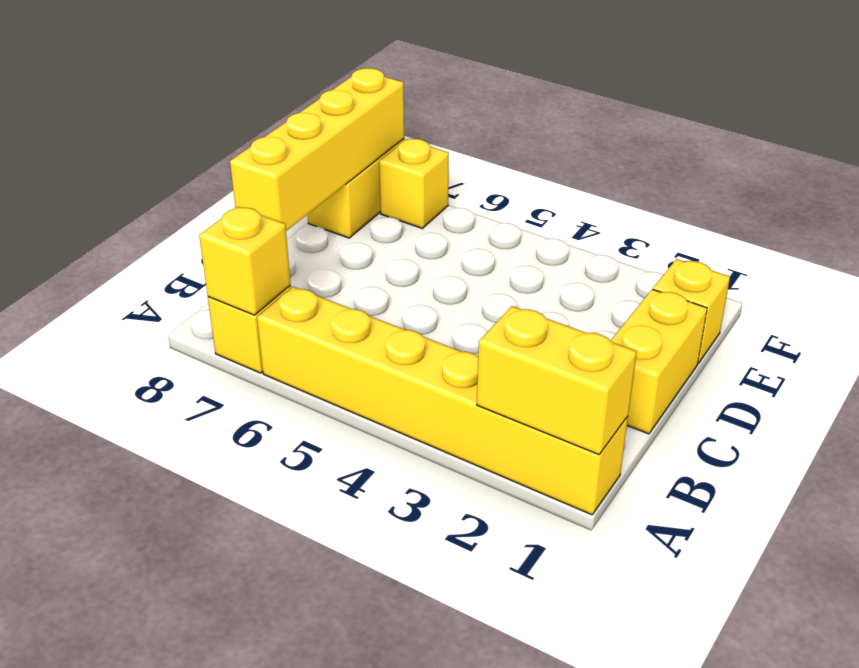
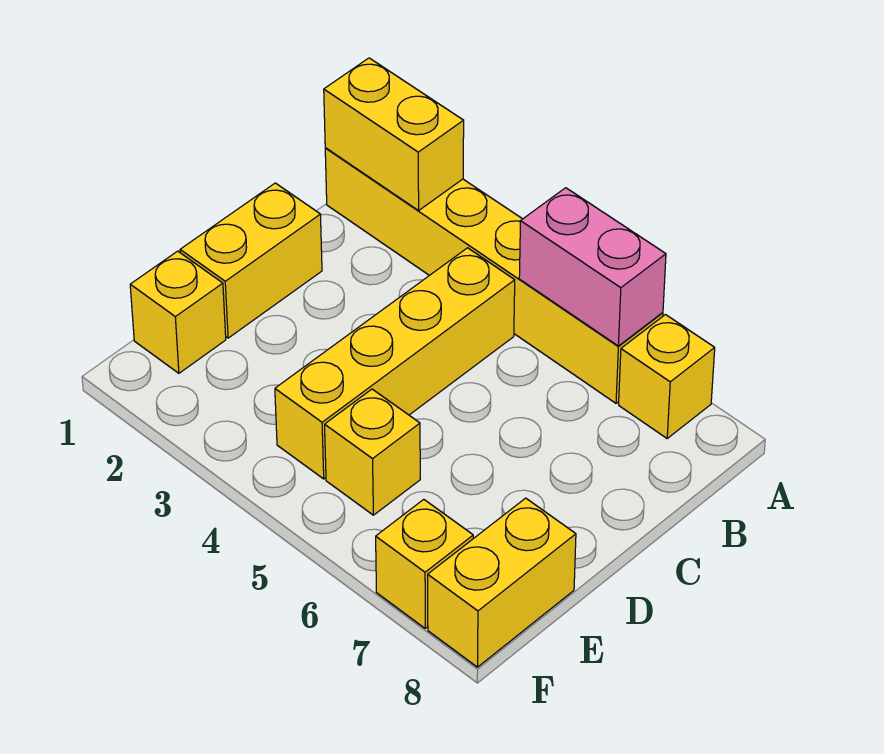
none -> pink 1x2 brick [519,188,666,346]
yellow 1x1 brick [199,207,291,315] -> yellow 1x1 brick moved to [325,389,420,515]
yellow 1x4 brick [230,68,404,231] -> yellow 1x4 brick moved to [275,248,515,479]

